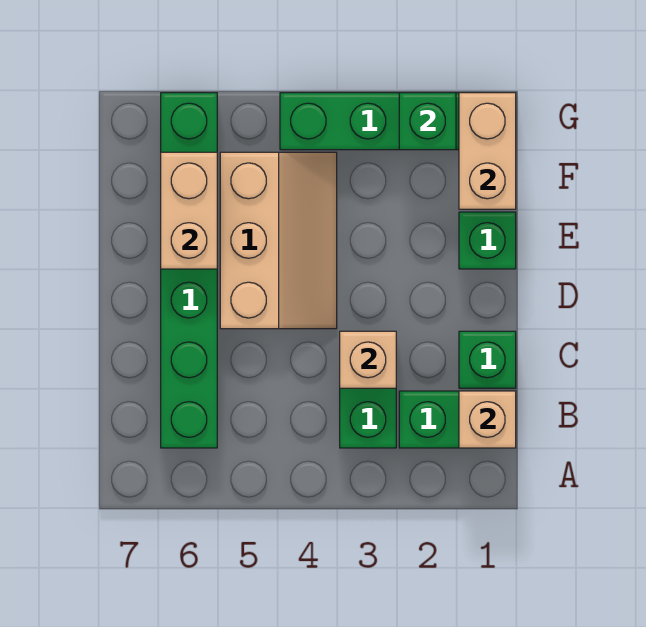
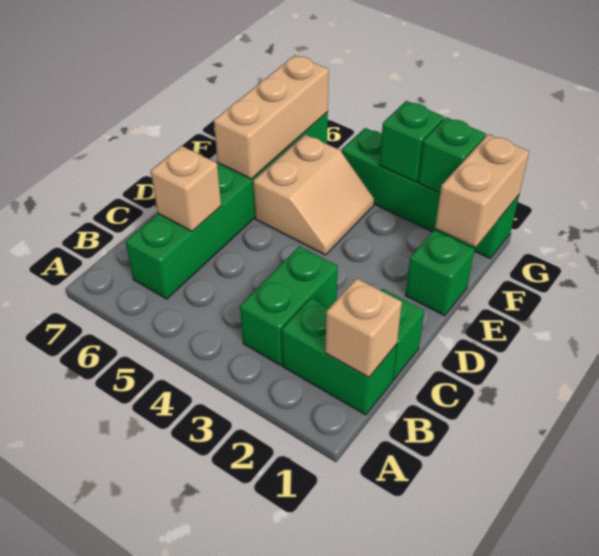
tan 1x1 brick [340,331,396,388] -> tan 1x1 brick moved to [151,146,221,231]
tan 2x3 slope [220,152,337,329] -> tan 2x2 slope [253,135,374,255]
tan 1x2 brick [161,152,217,269] -> tan 1x3 brick [214,55,329,179]
none -> green 1x1 brick [379,101,444,182]

